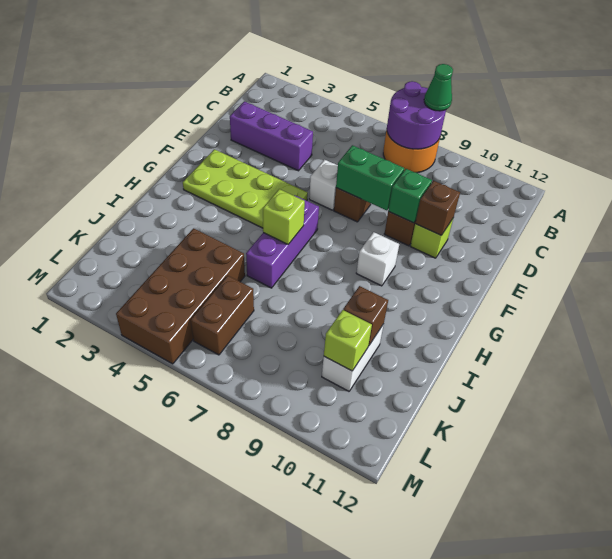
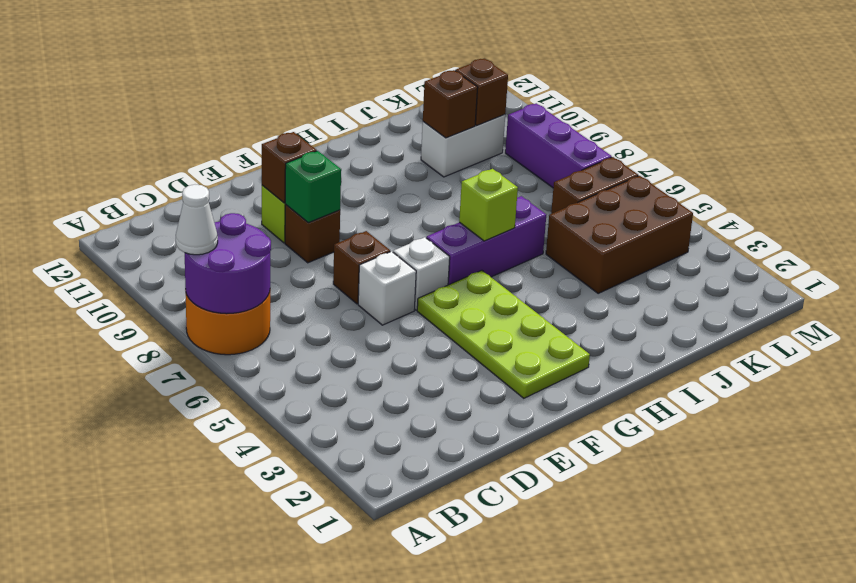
green 1x1 cone [424,64,453,111] -> white 1x1 cone [176,185,218,255]
purple 1x3 brick [230,101,313,171] -> purple 1x3 brick moved to [505,103,612,188]
green 1x2 brick [336,145,404,210] -> none
white 1x1 brick [356,232,399,286] -> white 1x1 brick moved to [393,237,450,310]
brown 2x4 brick [116,228,245,364] -> brown 2x3 brick [546,176,693,293]
lime 1x1 brick [324,310,372,371] -> brown 1x1 brick [455,59,508,125]

